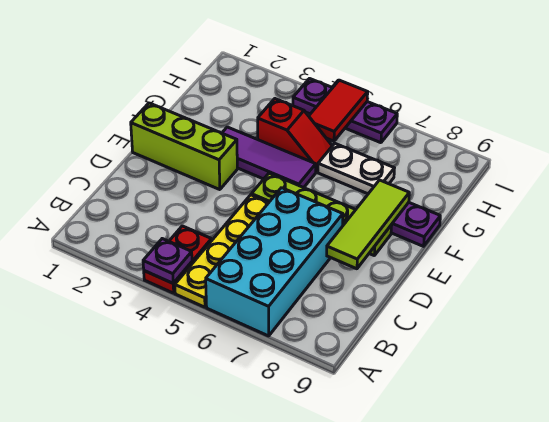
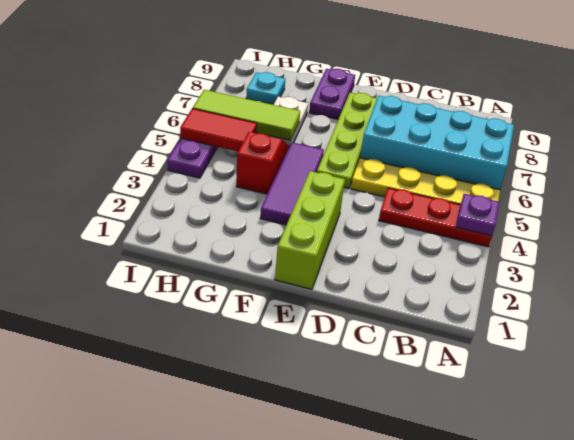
red 1x2 plate [144,226,212,293] -> red 1x3 plate [379,188,492,247]
lime 1x3 tile [327,180,409,269] -> lime 1x3 tile moved to [193,90,300,140]
none -> cyan 1x1 plate [246,72,285,105]

